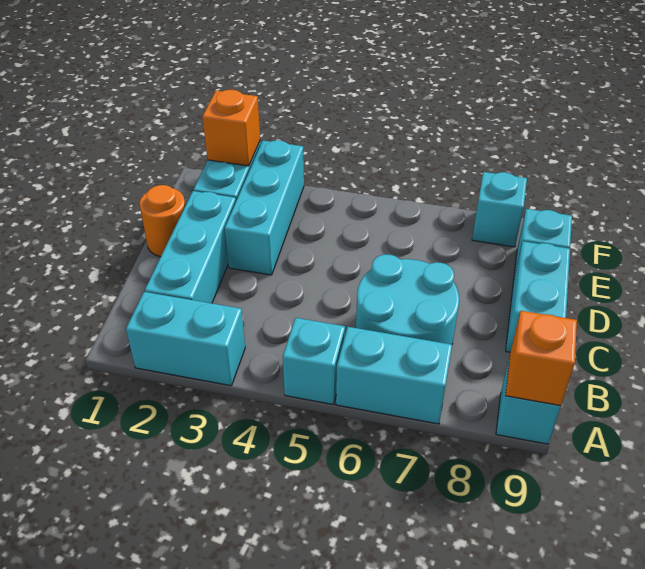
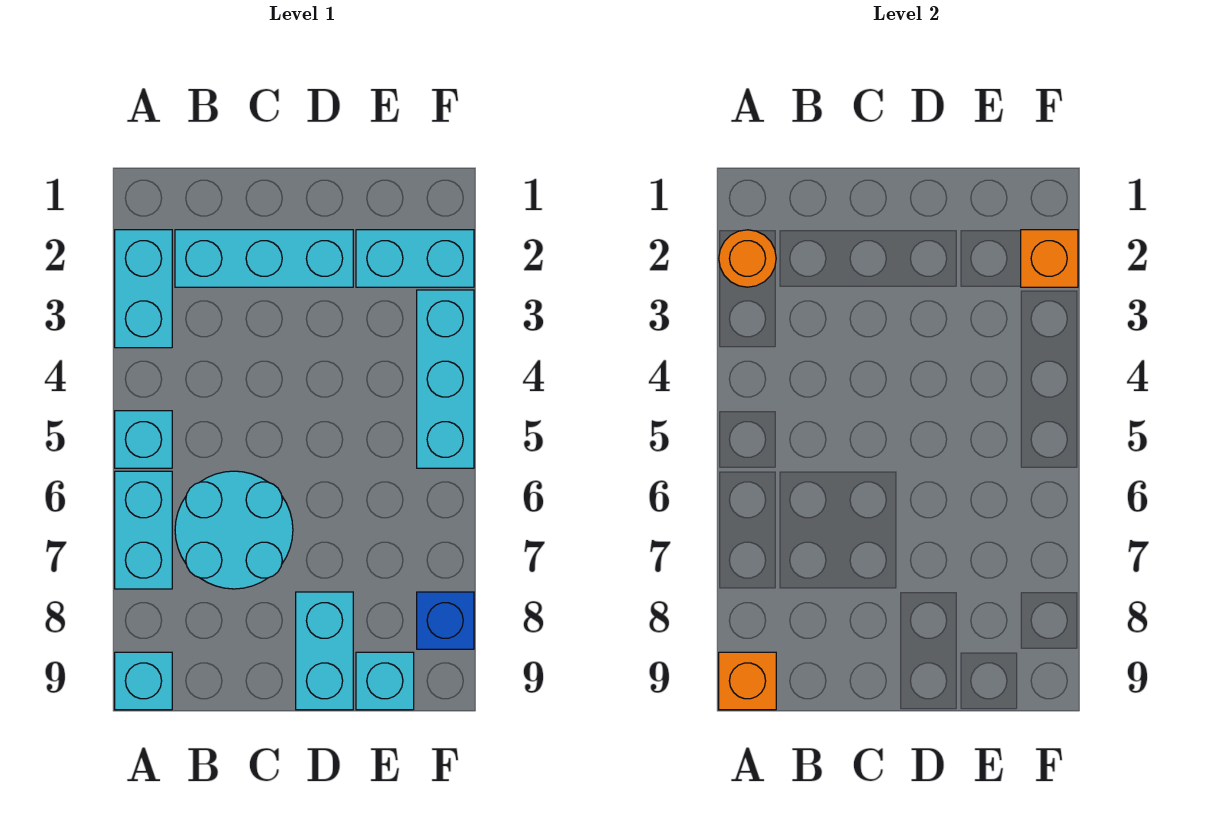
cyan 1x2 brick [506,241,570,352] -> cyan 1x2 brick turned to [296,592,353,710]
orange 1x1 round brick [139,185,185,257] -> orange 1x1 round brick moved to [719,230,776,287]
cyan 1x3 brick [225,140,304,275] -> cyan 1x3 brick turned to [417,290,474,468]
cyan 1x1 brick [472,172,527,247] -> blue 1x1 brick [417,592,474,649]

